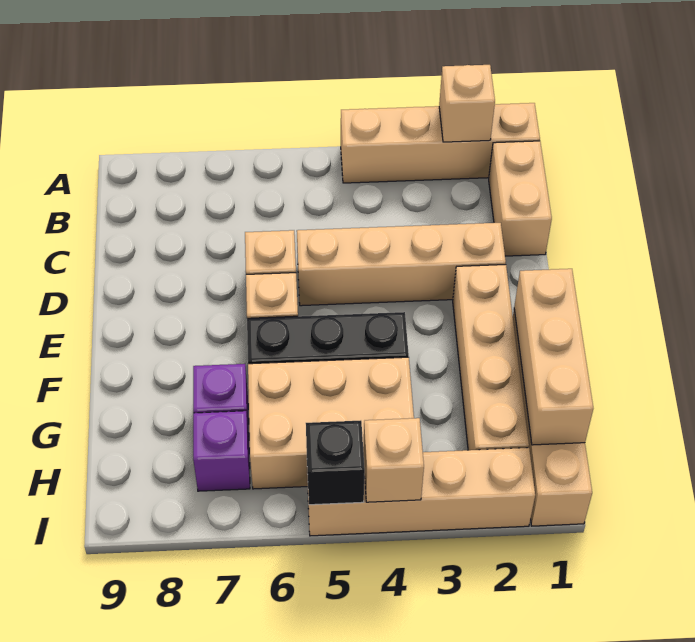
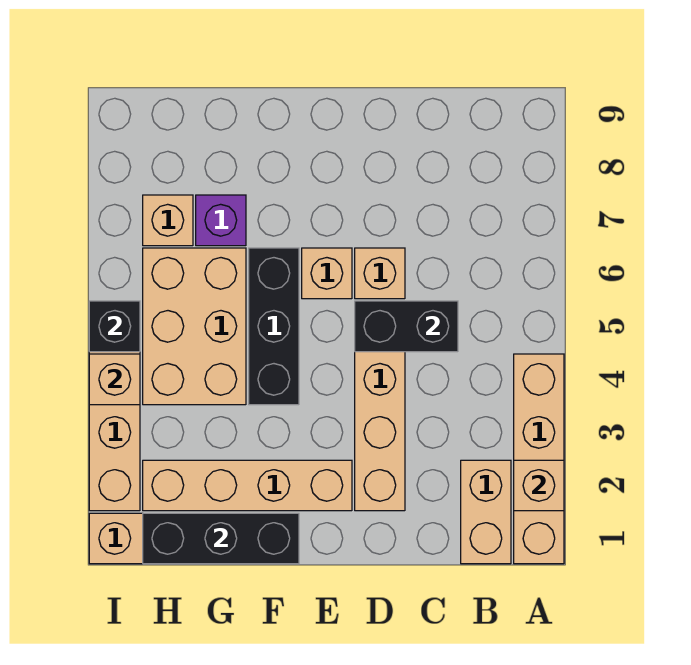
tan 1x2 brick [489,141,552,256] -> tan 1x2 brick turned to [461,460,511,564]
none -> black 1x2 brick [355,301,458,352]
tan 1x3 brick [514,269,593,445] -> black 1x3 brick [143,513,299,564]
purple 1x1 brick [193,411,250,491] -> tan 1x1 brick [143,195,193,246]

